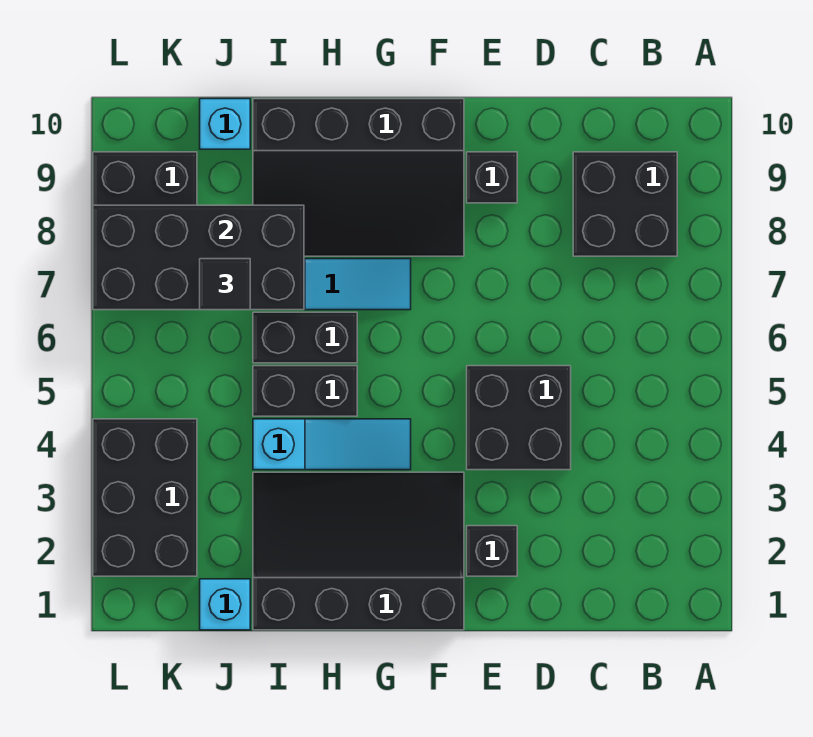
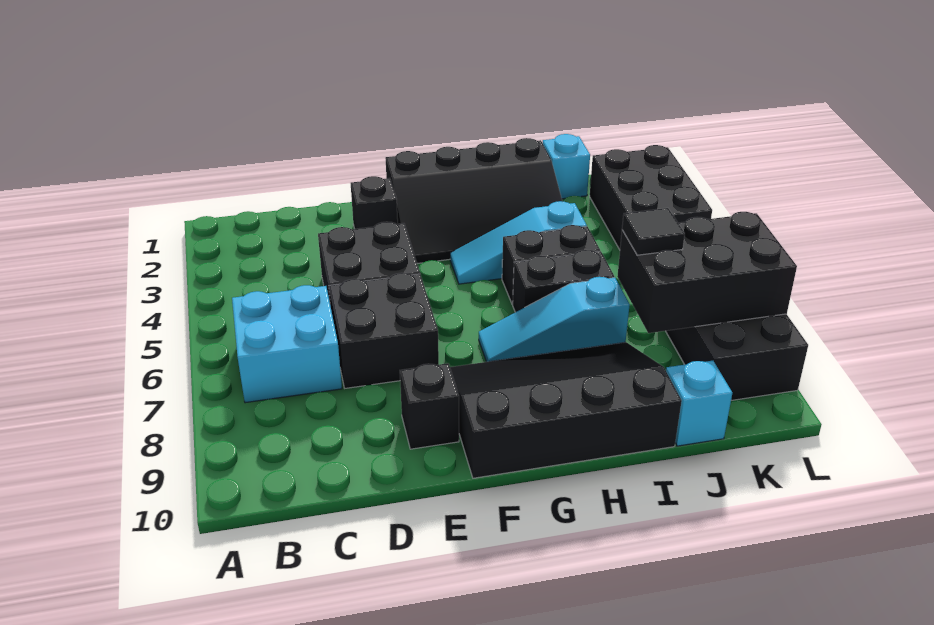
none -> cyan 2x2 brick [232,285,342,403]
black 2x2 brick [573,152,677,256] -> black 2x2 brick moved to [329,273,439,388]
black 2x4 brick [93,205,304,310] -> black 2x3 brick [617,212,797,333]

